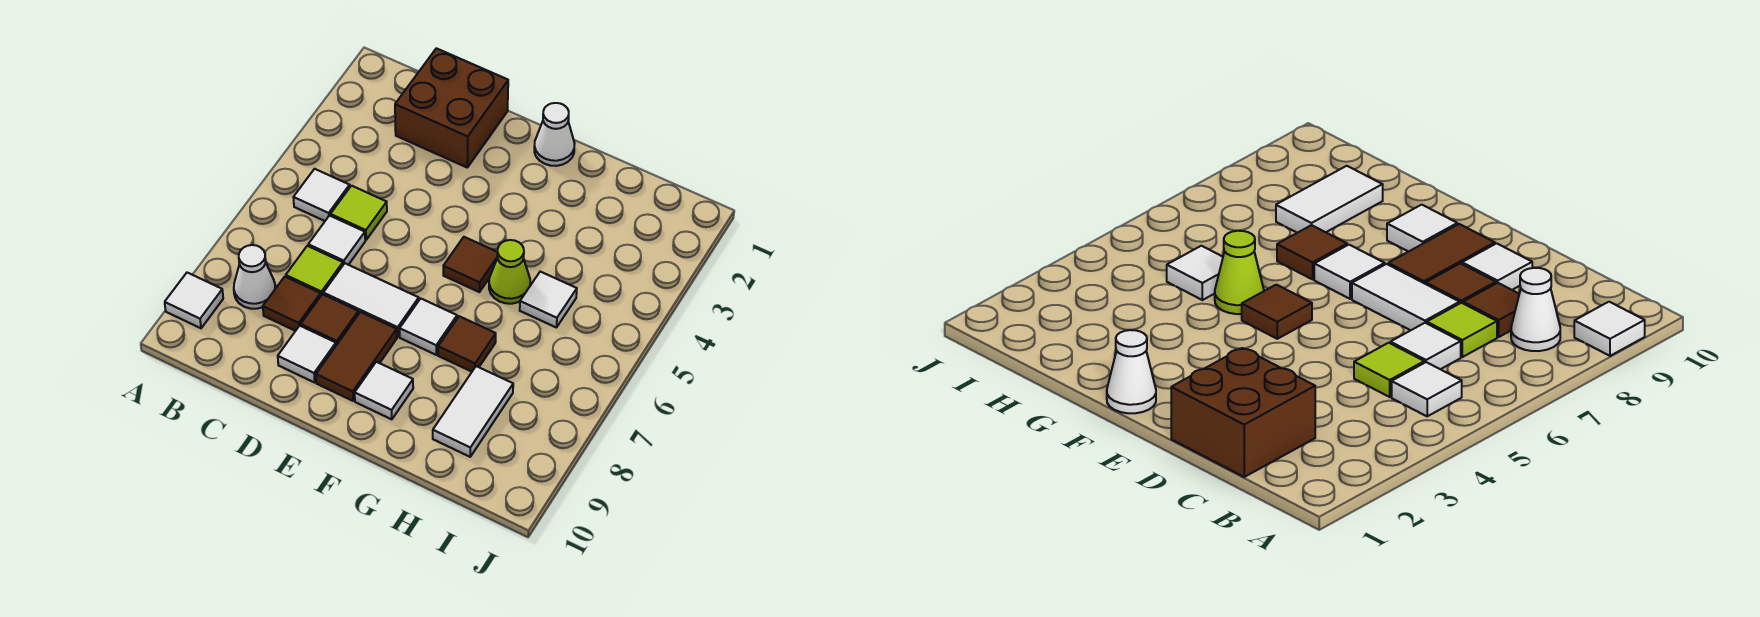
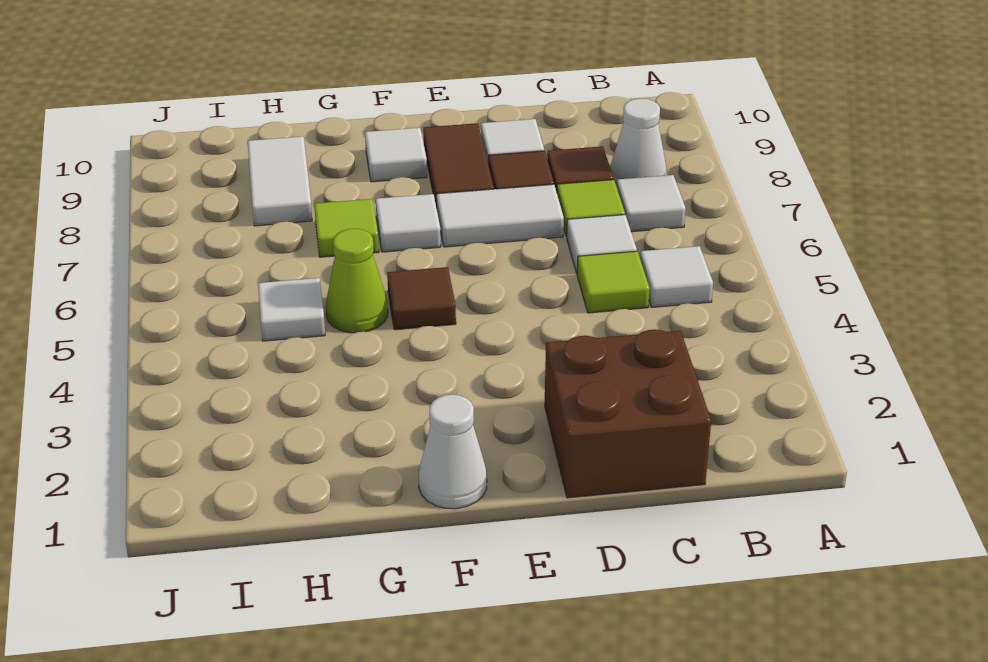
white 1x1 tile [165,273,223,328] -> white 1x1 tile moved to [617,175,686,232]
brown 1x1 tile [438,316,496,372] -> lime 1x1 tile [314,199,379,257]

